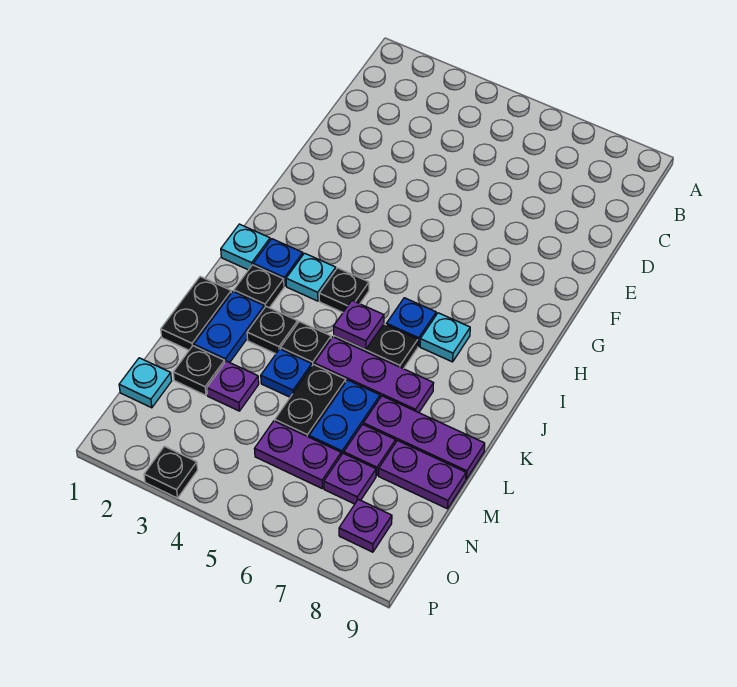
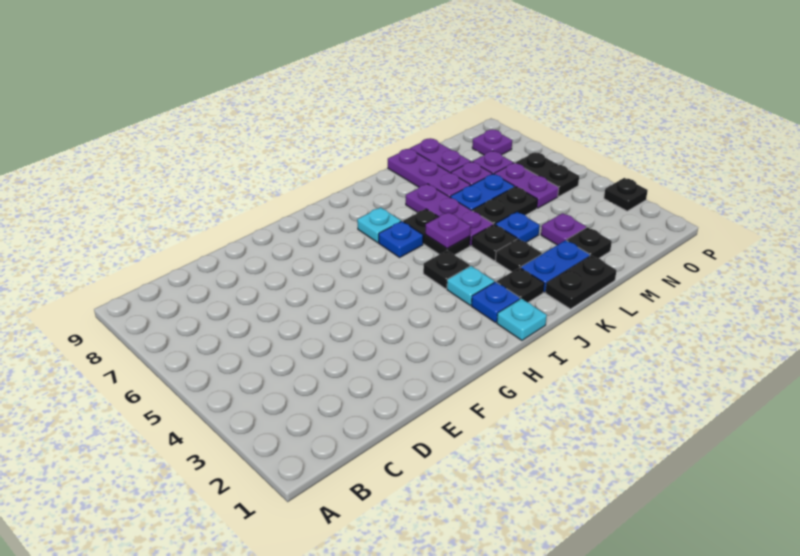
cyan 1x1 plate [119,358,172,408] -> none
none -> black 1x2 plate [515,153,579,196]

